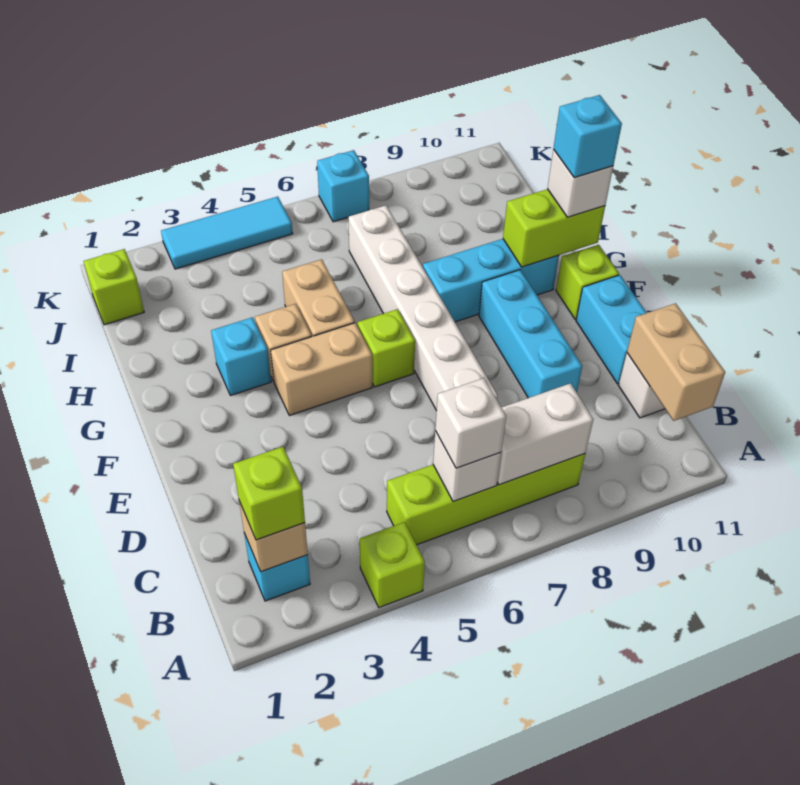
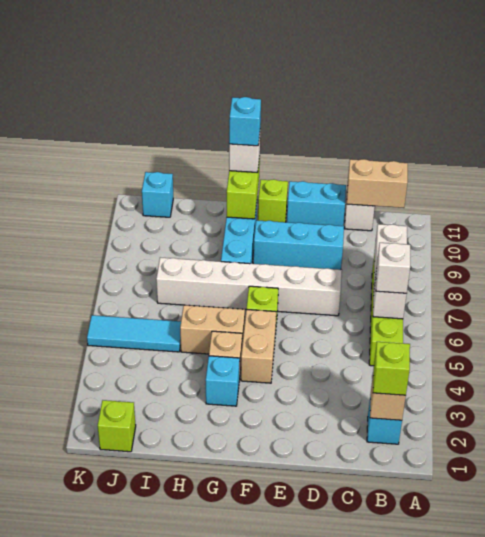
lime 1x1 brick [360,522,425,608] -> none
cyan 1x3 tile [161,197,293,269] -> cyan 1x3 tile turned to [87,315,181,352]
cyan 1x1 brick [317,150,369,222] -> cyan 1x1 brick moved to [142,172,173,217]

